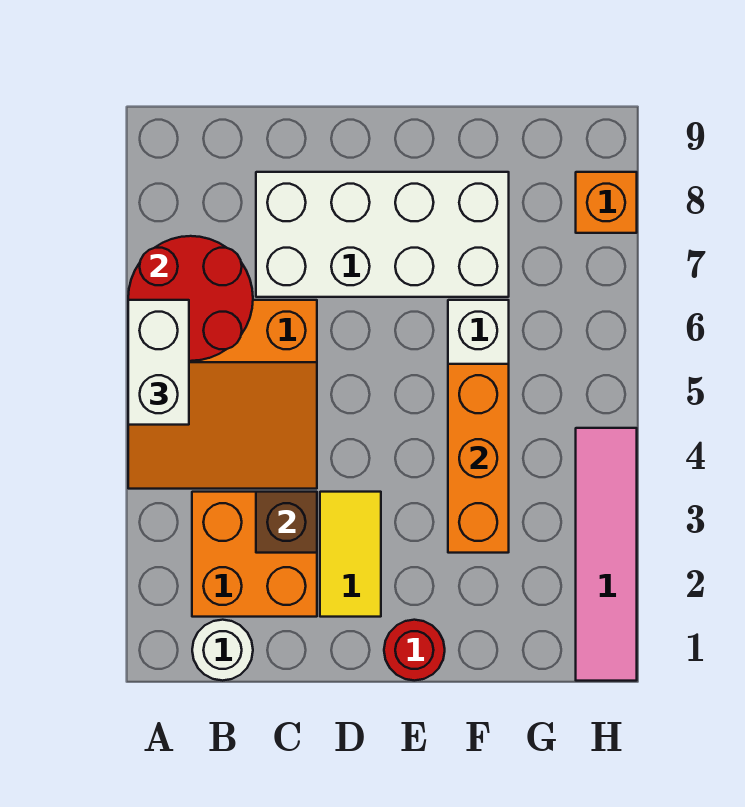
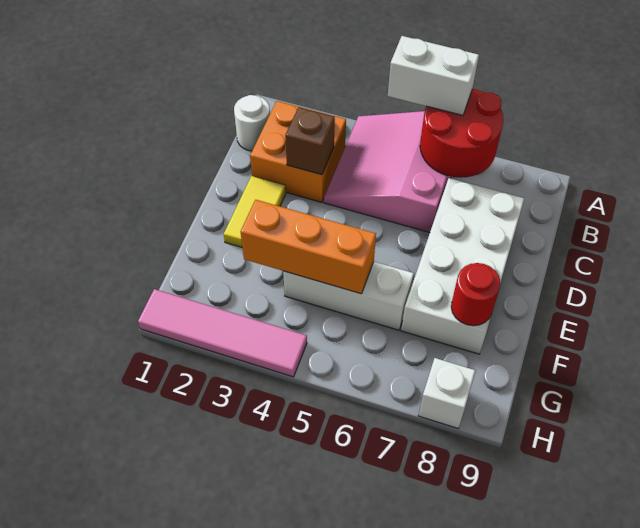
orange 3x3 slope [128,300,317,489] -> pink 3x3 slope [324,111,451,232]
yellow 1x2 tile [320,492,381,617] -> yellow 1x2 tile turned to [224,176,286,247]
red 1x1 round brick [384,620,445,681] -> red 1x1 round brick moved to [451,263,500,326]
orange 1x1 brick [576,172,637,233] -> white 1x1 brick [418,358,476,428]

